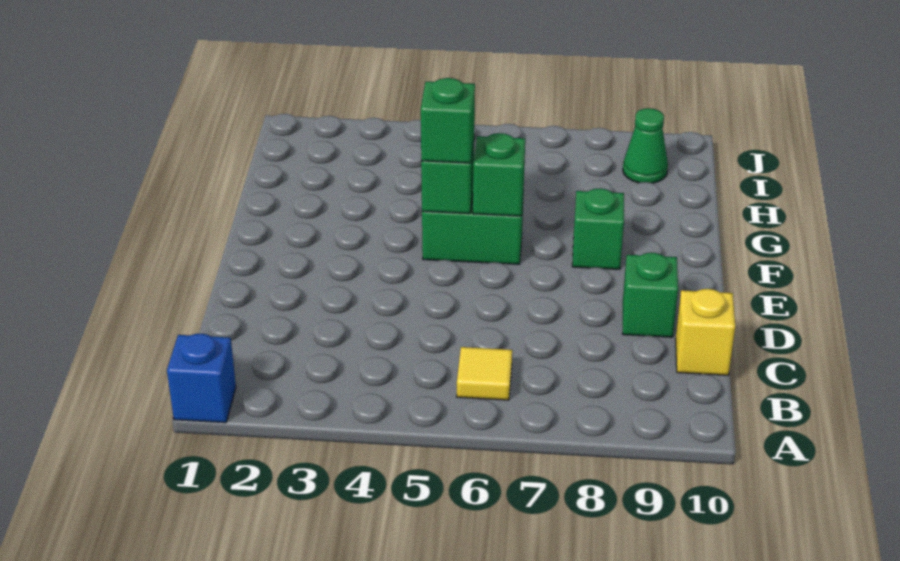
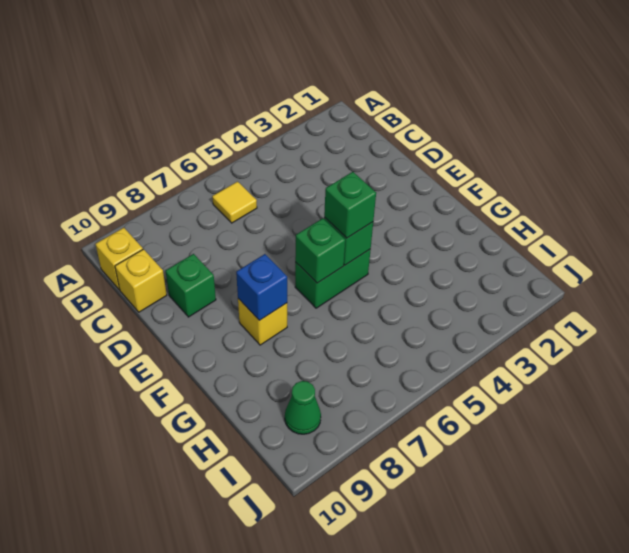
blue 1x1 brick [167,334,236,423] -> blue 1x1 brick moved to [236,254,287,321]
none -> yellow 1x1 brick [96,228,143,290]
green 1x1 brick [572,188,624,269] -> yellow 1x1 brick [238,299,287,345]

